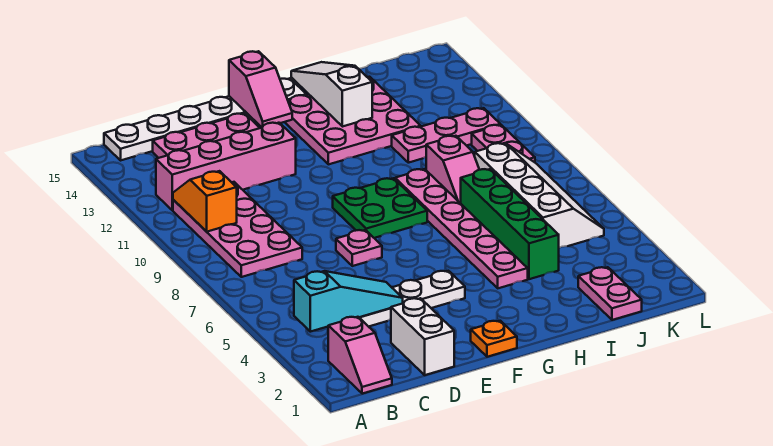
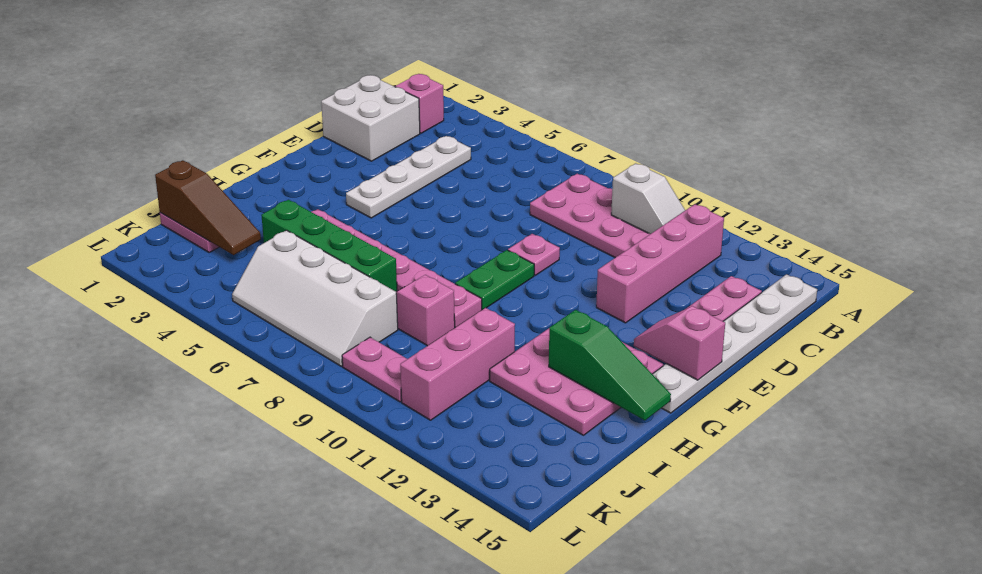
cyan 1x3 slope [294,271,403,332] -> none
orange 1x2 slope [173,171,237,232] -> white 1x2 slope [611,163,685,234]
white 1x2 brick [391,298,454,375] -> white 2x2 brick [321,75,420,161]
pink 1x1 plate [336,230,382,266] -> pink 1x1 plate moved to [508,234,560,275]
orange 1x1 plate [471,321,517,357] -> none
green 2x2 plate [333,178,427,238] -> green 1x2 plate [455,250,534,310]
white 1x3 slope [291,62,372,127] -> green 1x3 slope [549,310,671,420]
pink 1x3 plate [392,108,500,163] -> pink 1x3 brick [400,308,515,420]
none -> brown 1x3 slope [155,160,261,255]

